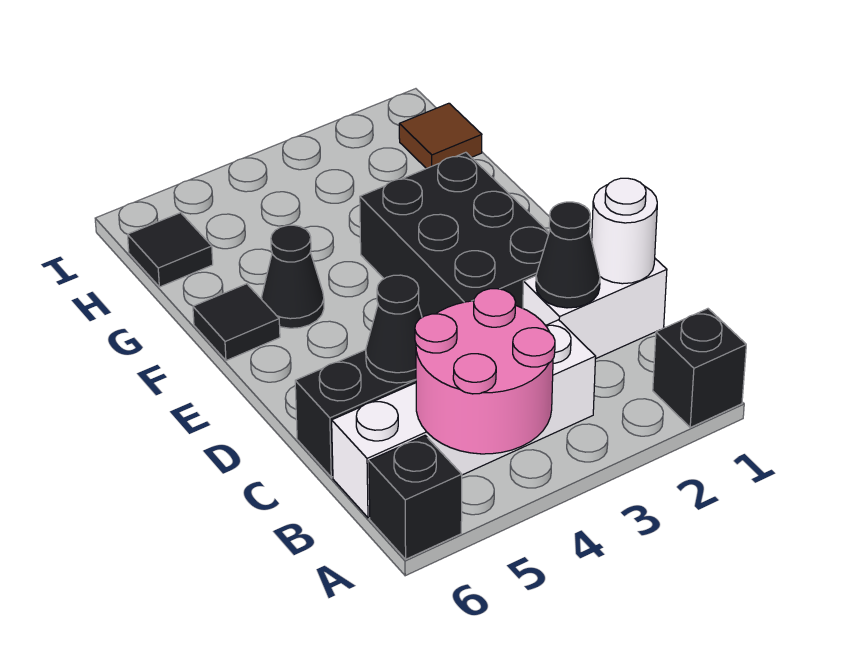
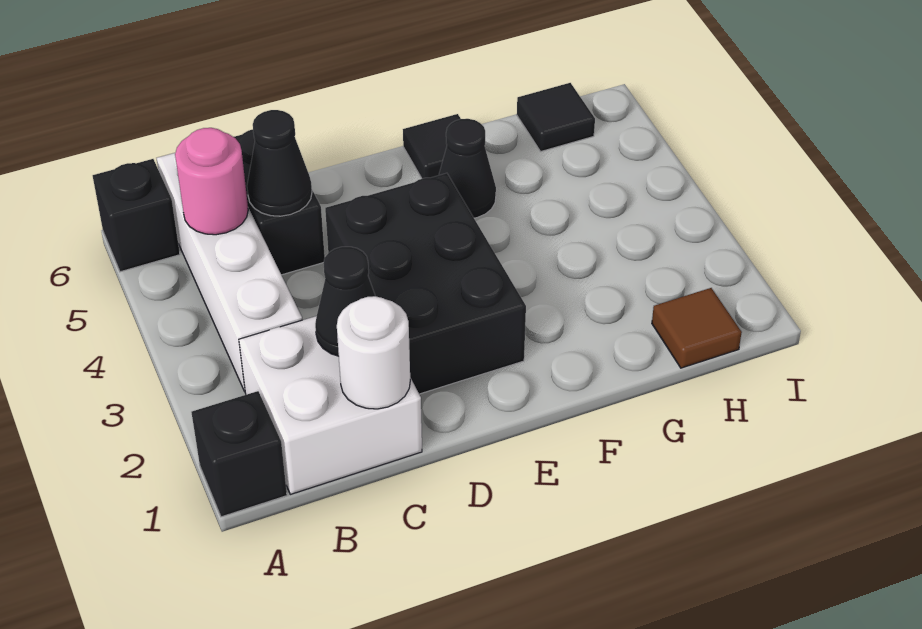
pink 2x2 round brick [415,289,555,454] -> pink 1x1 round brick [175,128,248,235]
white 1x2 brick [523,259,667,359] -> white 2x2 brick [239,316,422,494]
black 2x3 brick [360,152,549,317] -> black 2x3 brick turned to [325,173,526,394]

